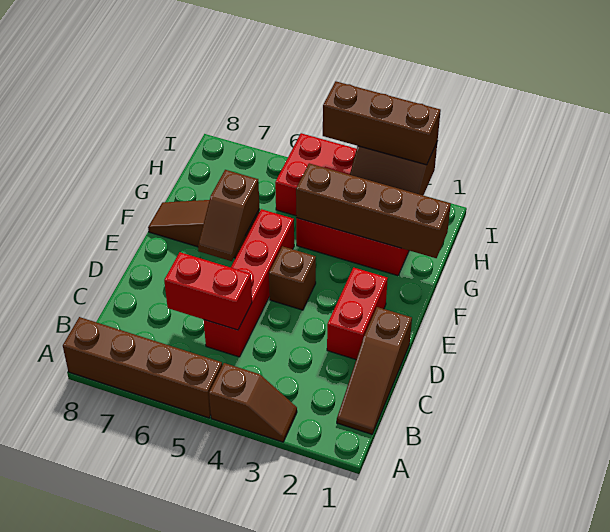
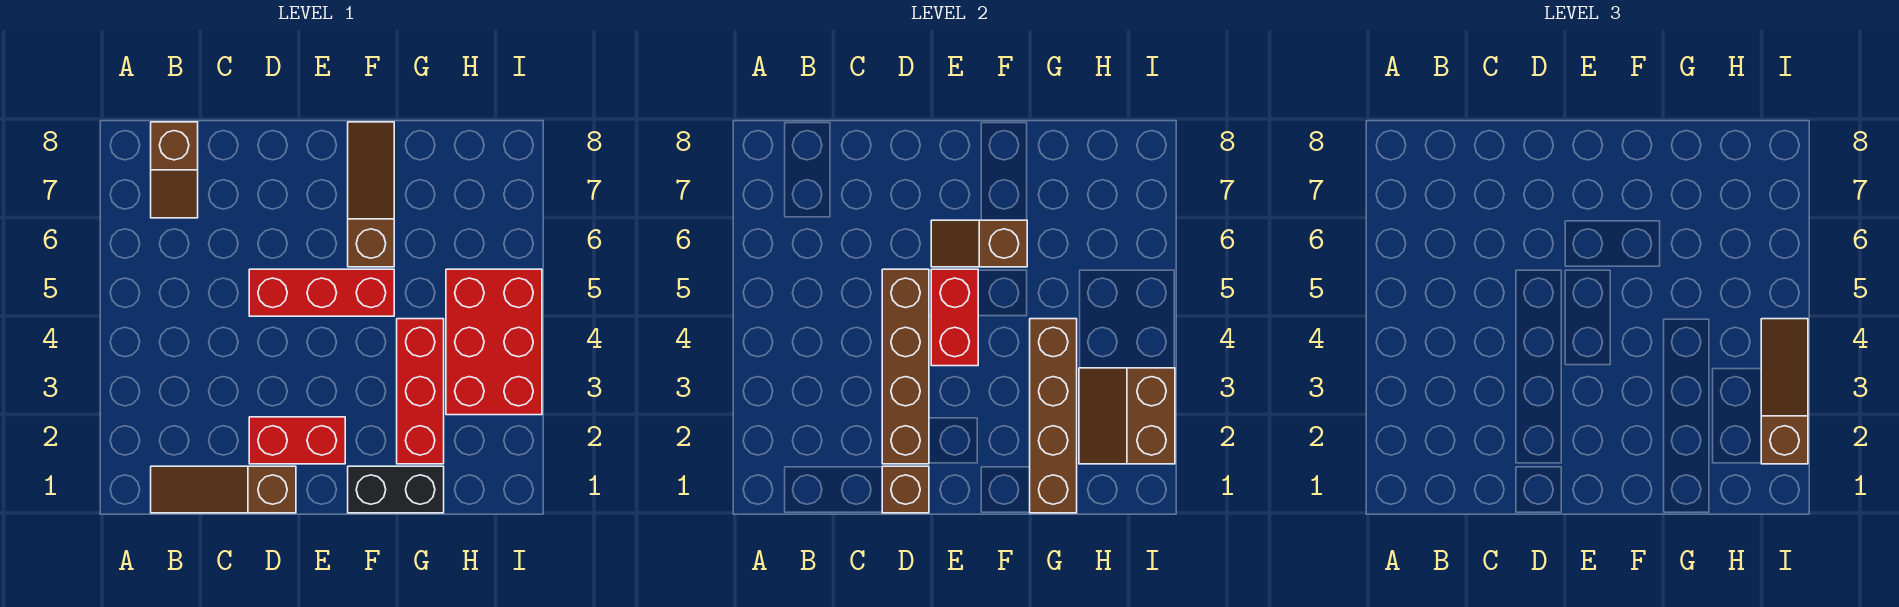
brown 1x2 slope [209,363,297,442] -> brown 1x2 slope moved to [151,122,198,218]
brown 1x4 brick [63,317,222,418] -> brown 1x4 brick moved to [882,269,929,464]
red 1x4 brick [204,209,294,357] -> red 1x3 brick [249,269,394,316]
red 1x2 brick [164,252,252,330] -> red 1x2 brick moved to [931,269,978,366]
brown 1x1 brick [269,246,316,310] -> brown 1x1 brick moved to [882,466,929,513]
none -> black 1x2 brick [348,466,444,513]
brown 1x3 brick [323,81,441,165] -> brown 1x3 slope [1761,319,1808,464]

